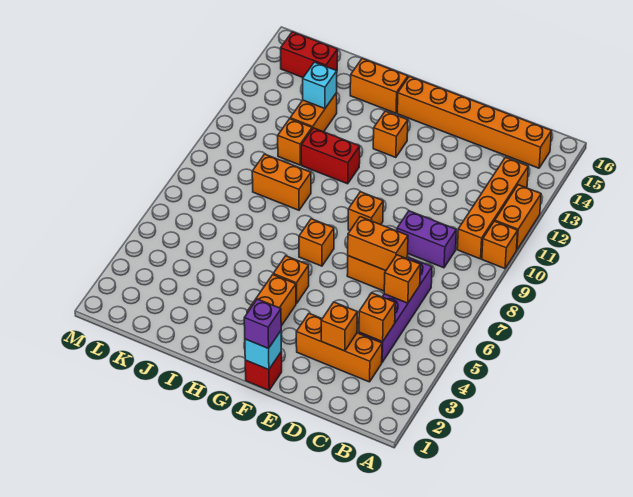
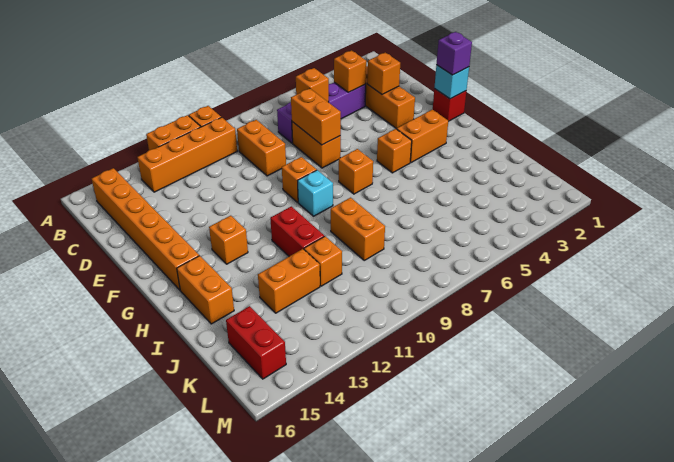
purple 1x2 brick [397,211,456,268] -> orange 1x2 brick [237,120,286,176]
cyan 1x1 brick [303,62,337,109] -> cyan 1x1 brick moved to [298,170,333,216]

